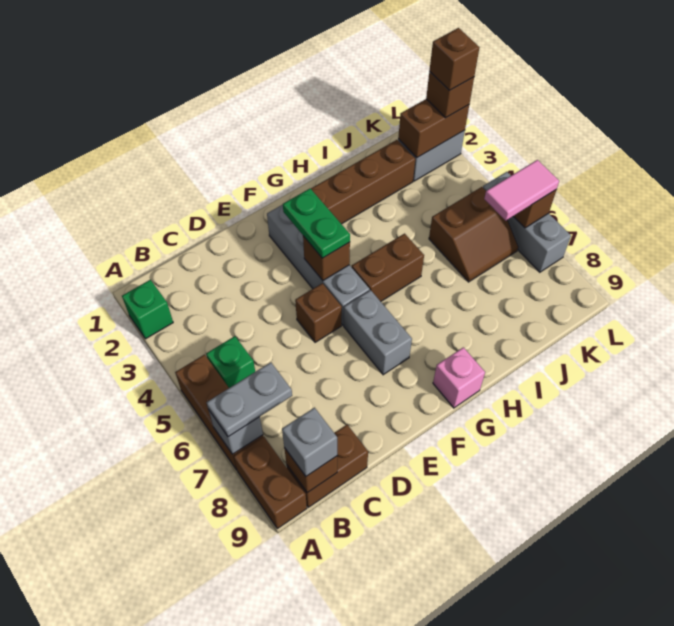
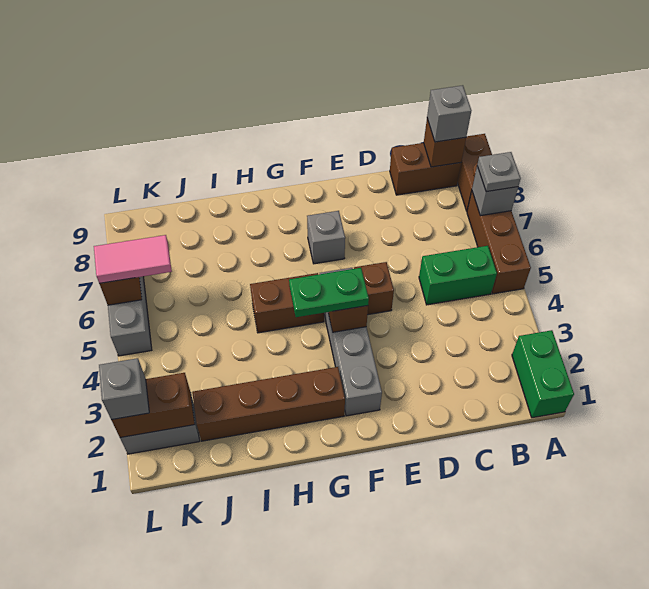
green 1x1 brick [122,280,173,339] -> green 1x2 brick [512,330,574,418]
grey 1x2 plate [206,362,292,437] -> grey 1x1 plate [477,152,521,192]
green 1x1 brick [206,336,255,388] -> green 1x2 brick [419,246,497,305]
green 1x2 plate [283,189,350,258] -> green 1x2 plate turned to [289,268,369,317]
grey 1x2 brick [344,290,412,375] -> grey 1x1 brick [307,211,345,264]
pink 1x1 brick [433,347,485,408] -> none
brown 2x2 slope [429,187,518,282] -> none
brown 1x1 brick [426,72,474,118] -> grey 1x1 brick [99,358,149,420]
brown 1x1 brick [429,28,479,91] -> none

